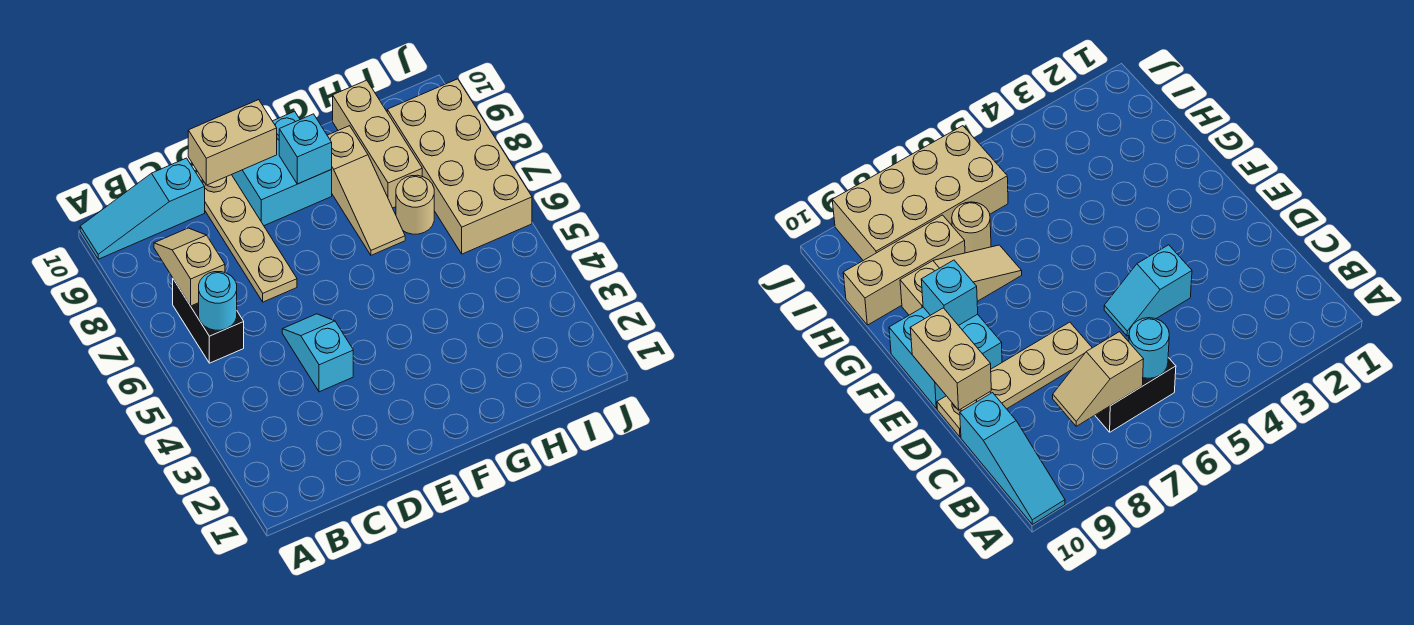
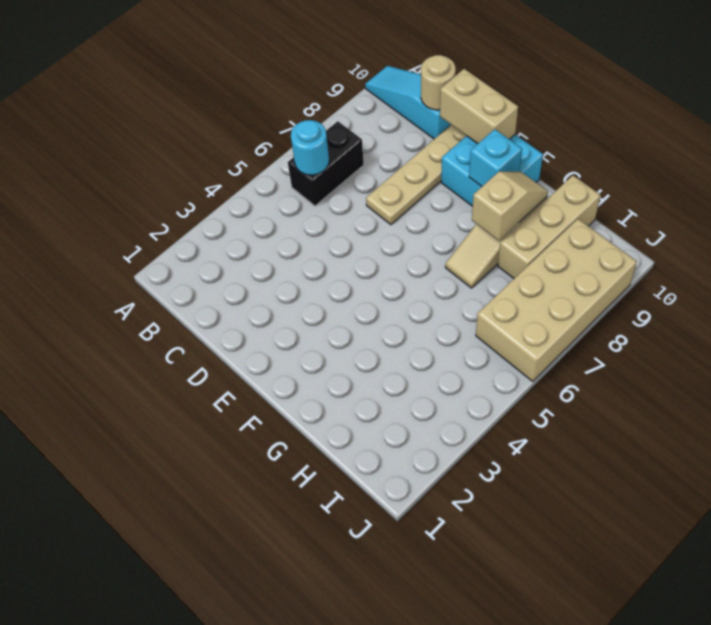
tan 1x2 slope [154,228,225,306] -> tan 1x2 slope moved to [472,172,548,241]
cyan 1x2 slope [282,314,353,392] -> none
tan 1x1 round brick [396,175,434,234] -> tan 1x1 round brick moved to [421,55,456,110]

